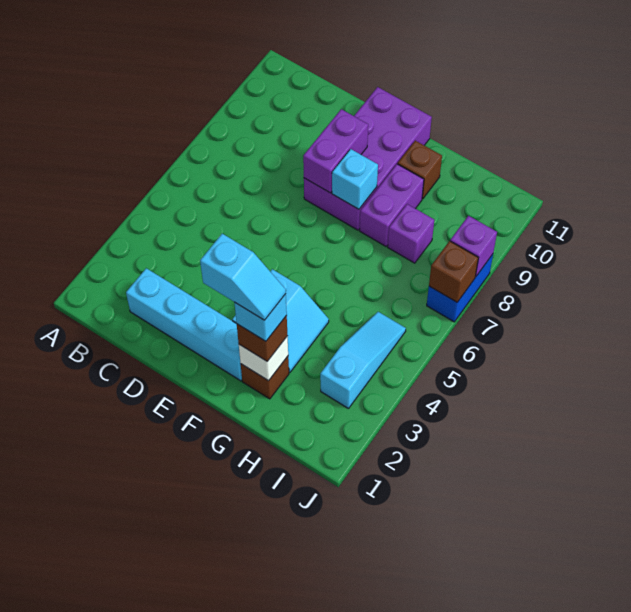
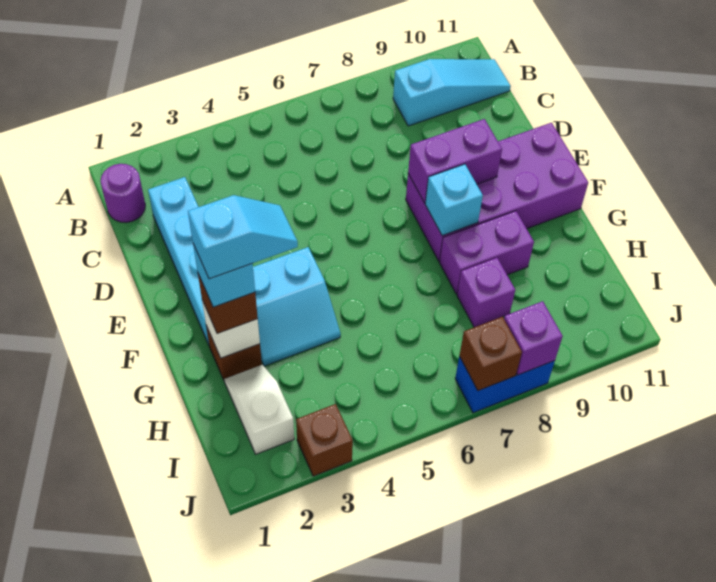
none -> purple 1x1 round brick [101,164,145,223]
cyan 1x2 slope [200,234,286,320] -> cyan 1x2 slope turned to [188,195,298,279]
brown 1x1 brick [398,141,442,199] -> brown 1x1 brick moved to [296,404,353,476]
none -> white 1x2 slope [224,365,294,454]
cyan 1x3 slope [320,312,406,409] -> cyan 1x3 slope moved to [393,59,511,126]

